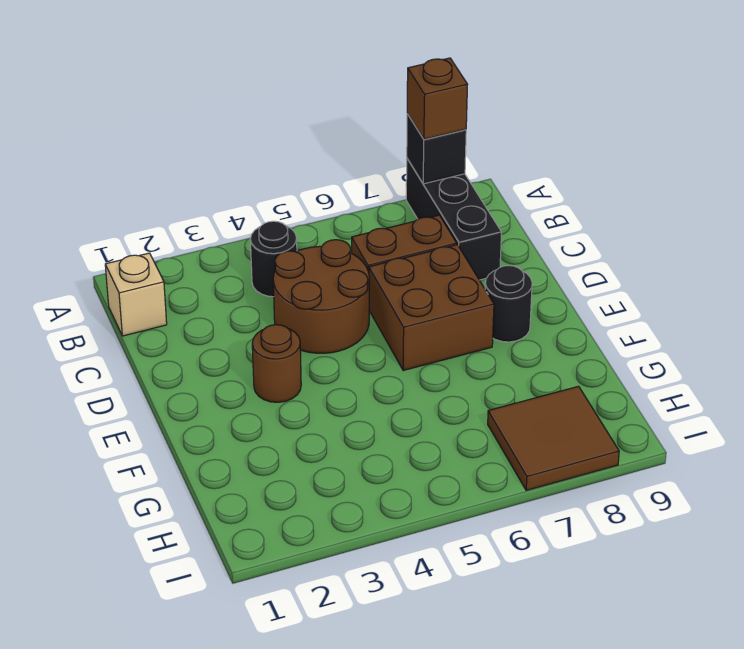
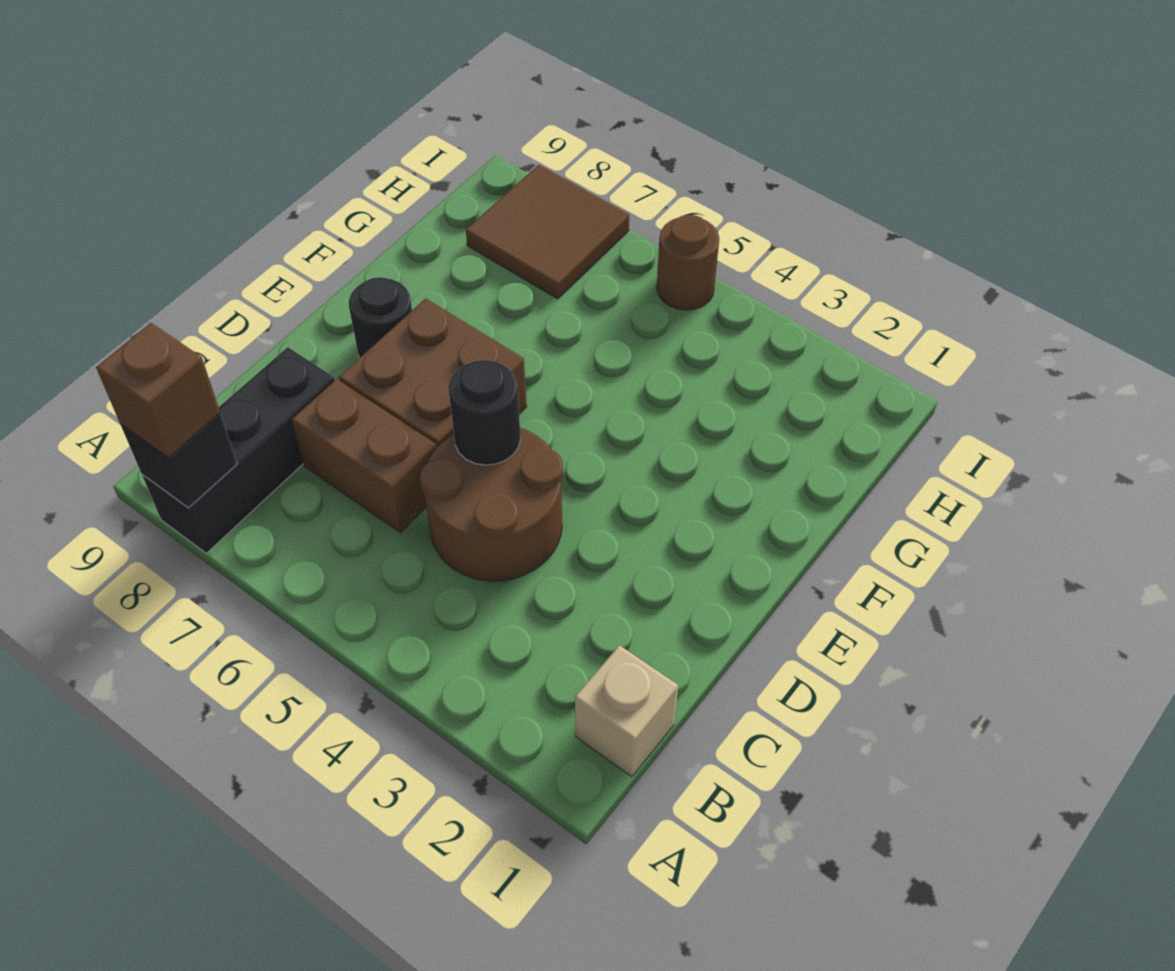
black 1x1 round brick [250,221,297,297] -> black 1x1 round brick moved to [448,360,521,465]
brown 1x1 round brick [252,325,301,402] -> brown 1x1 round brick moved to [657,215,719,310]

